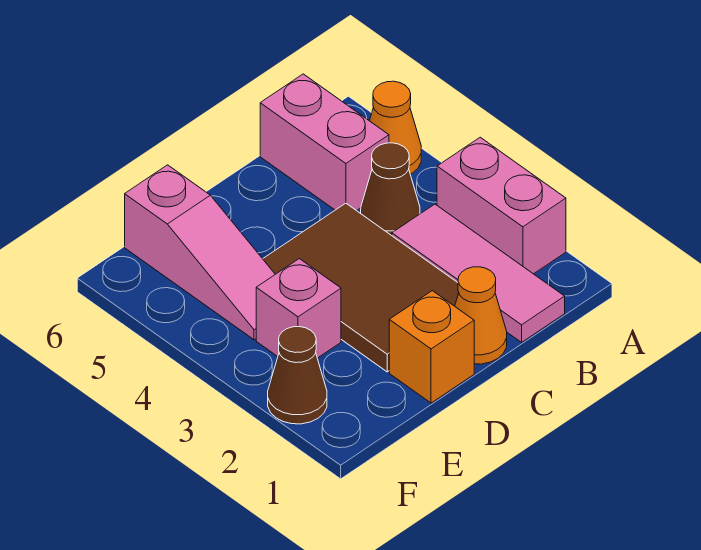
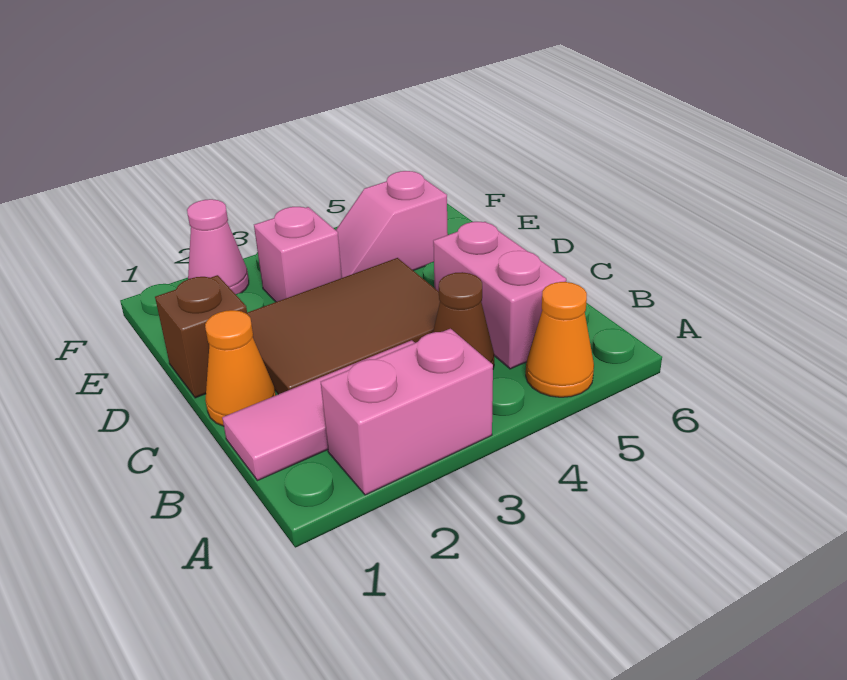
pink 1x2 brick [260,74,389,211] -> pink 1x2 brick turned to [433,222,566,369]
orange 1x1 brick [389,291,474,403] -> brown 1x1 brick [155,275,247,398]
pink 1x3 slope [125,165,275,340] -> pink 1x2 slope [336,171,448,278]
brown 1x1 cone [268,327,327,424] -> pink 1x1 cone [187,199,249,294]

